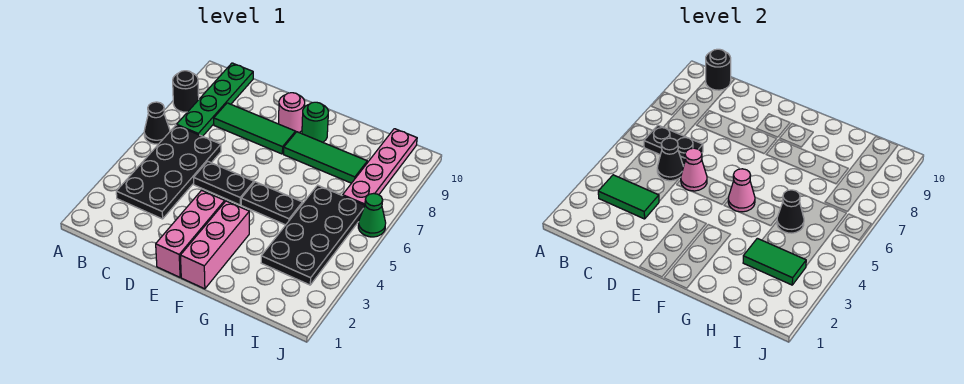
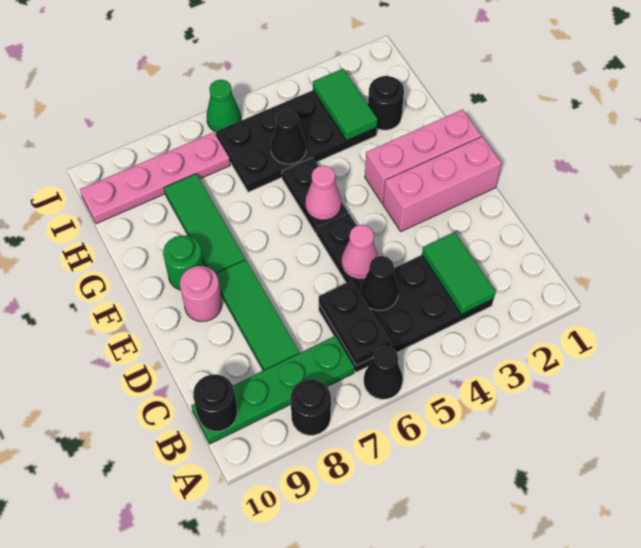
none -> black 1x1 round brick [368,76,404,130]

